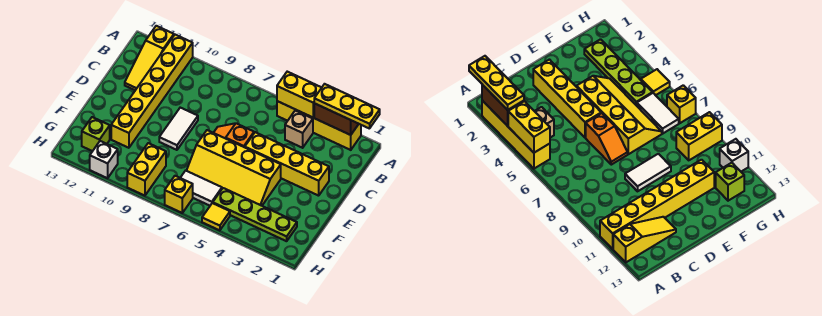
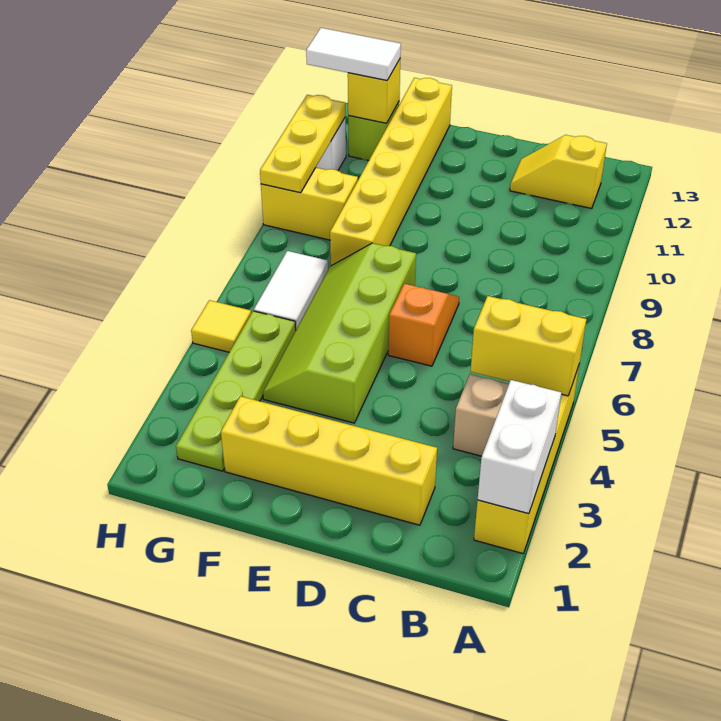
yellow 1x3 plate [314,84,380,129] -> yellow 1x3 plate moved to [260,95,346,193]
brown 1x2 brick [314,103,358,135] -> white 1x2 brick [478,380,561,514]
yellow 1x2 brick [277,72,322,117] -> yellow 1x2 brick turned to [470,296,586,396]
yellow 1x6 brick [111,35,193,148] -> yellow 1x6 brick turned to [330,78,452,266]
yellow 1x3 slope [125,26,174,90] -> yellow 1x2 slope [510,135,607,209]
yellow 1x4 brick [245,132,329,196] -> yellow 1x4 brick turned to [221,396,437,525]
white 1x2 tile [159,108,198,150] -> white 1x2 tile moved to [306,28,401,80]
yellow 2x4 slope [186,130,281,206] -> lime 2x4 slope [263,243,416,423]
yellow 1x1 brick [165,176,193,213] -> yellow 1x1 brick moved to [348,59,400,123]

